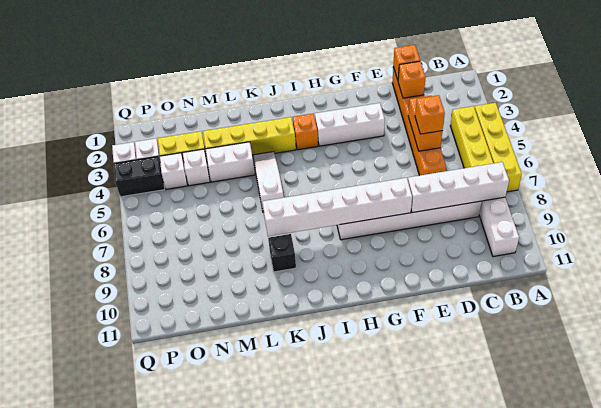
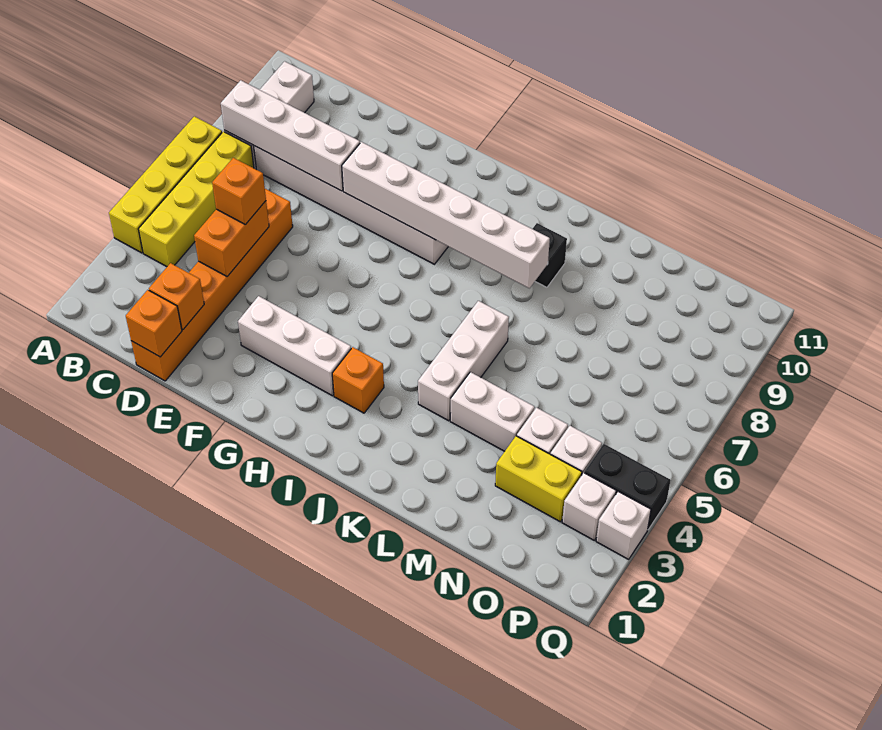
yellow 1x4 brick [203,117,296,157] -> none
white 1x3 slope [253,152,284,212] -> white 1x3 brick [418,301,509,421]

